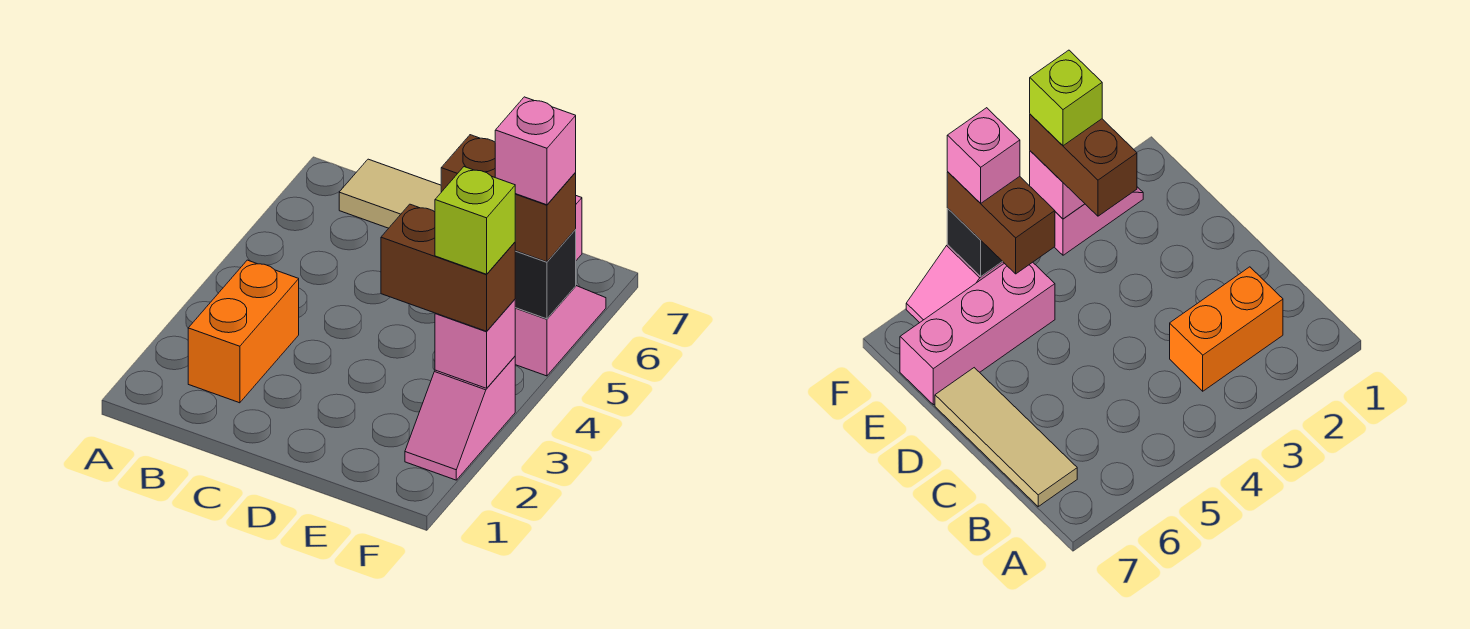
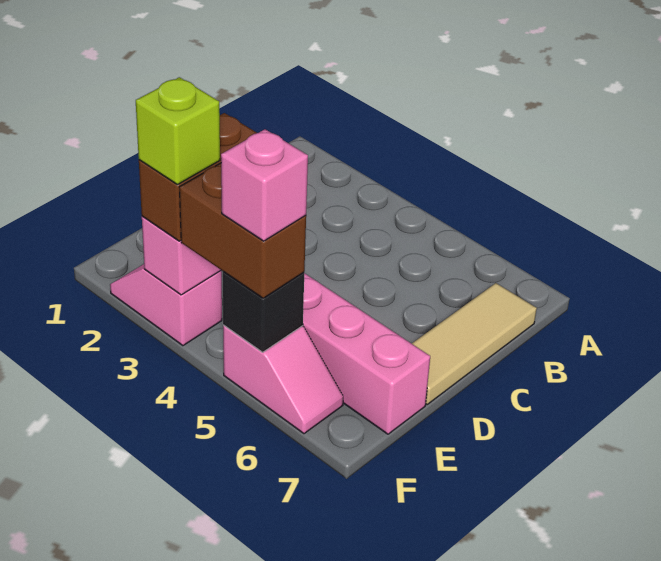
orange 1x2 brick [188,260,299,403] -> none
brown 1x2 brick [441,135,576,262] -> brown 1x2 brick turned to [180,163,306,298]

